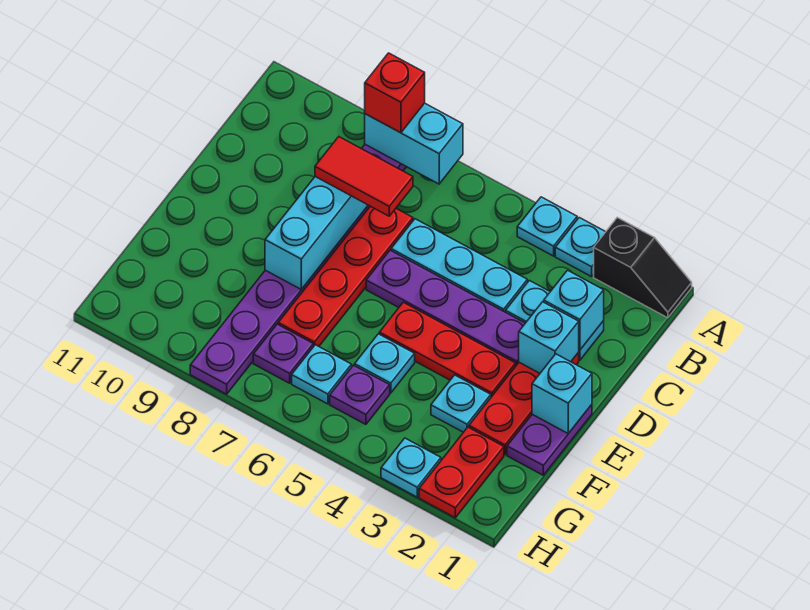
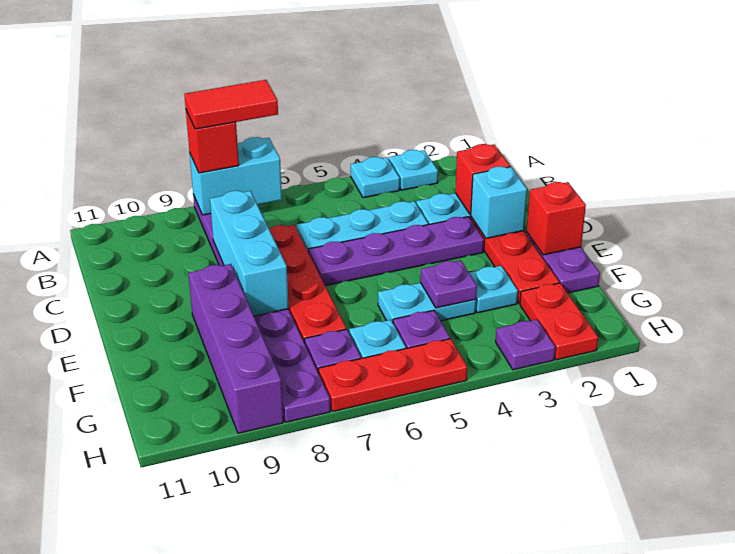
black 1x2 slope [594,218,692,318] -> none
cyan 1x1 brick [544,270,604,350] -> red 1x1 brick [455,144,510,214]
red 1x2 tile [315,137,413,216] -> red 1x2 tile moved to [184,80,278,129]
cyan 1x1 brick [532,354,592,433] -> red 1x1 brick [527,182,586,255]
red 1x3 plate [379,302,516,397] -> red 1x3 plate moved to [318,339,467,411]
none -> purple 1x4 brick [188,264,283,433]
none -> purple 1x1 plate [421,260,477,308]
cyan 1x1 plate [355,334,415,393] -> cyan 1x2 plate [378,283,476,322]
cyan 1x1 plate [381,438,441,497] -> purple 1x1 plate [496,319,555,370]

